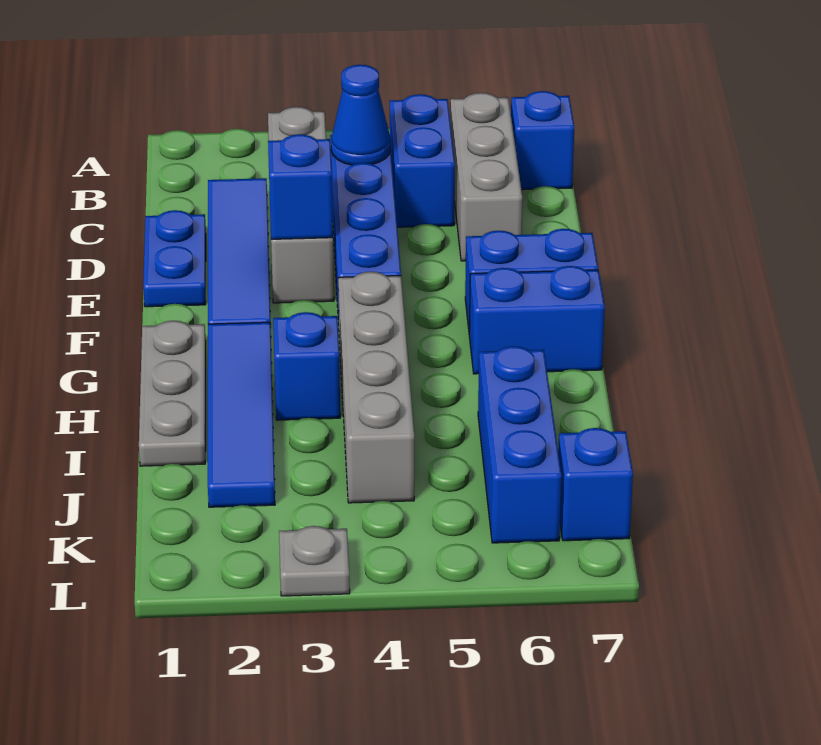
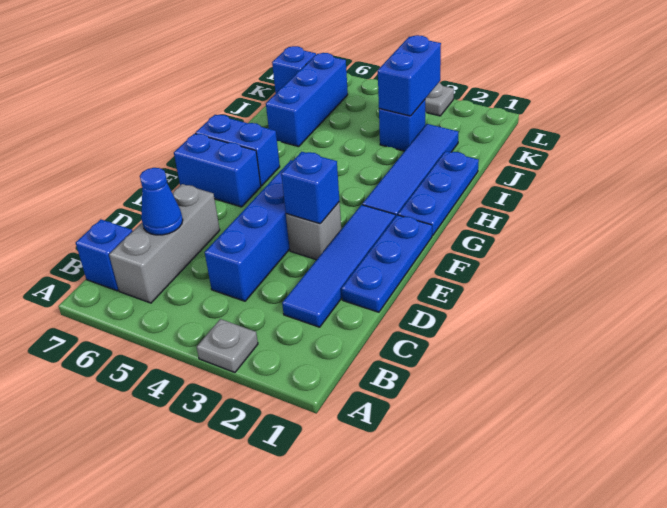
blue 1x2 brick [390,94,455,227] -> blue 1x2 brick moved to [378,35,441,116]
blue 1x1 cone [331,65,391,165] -> blue 1x1 cone moved to [140,168,183,235]
blue 1x2 plate [143,210,206,307] -> blue 1x3 plate [342,215,432,312]
grey 1x3 plate [139,321,206,466] -> blue 1x3 plate [398,151,479,236]
grey 1x4 brick [338,272,414,503] -> none
blue 1x1 brick [273,312,340,420] -> blue 1x1 brick moved to [379,100,425,151]

